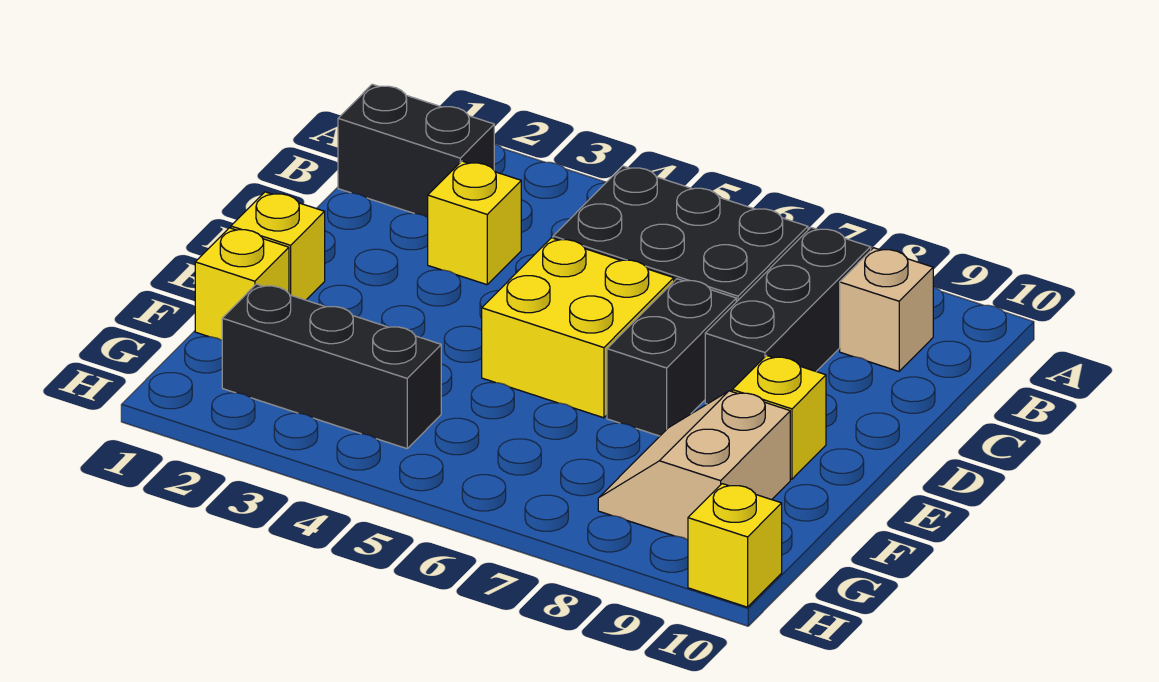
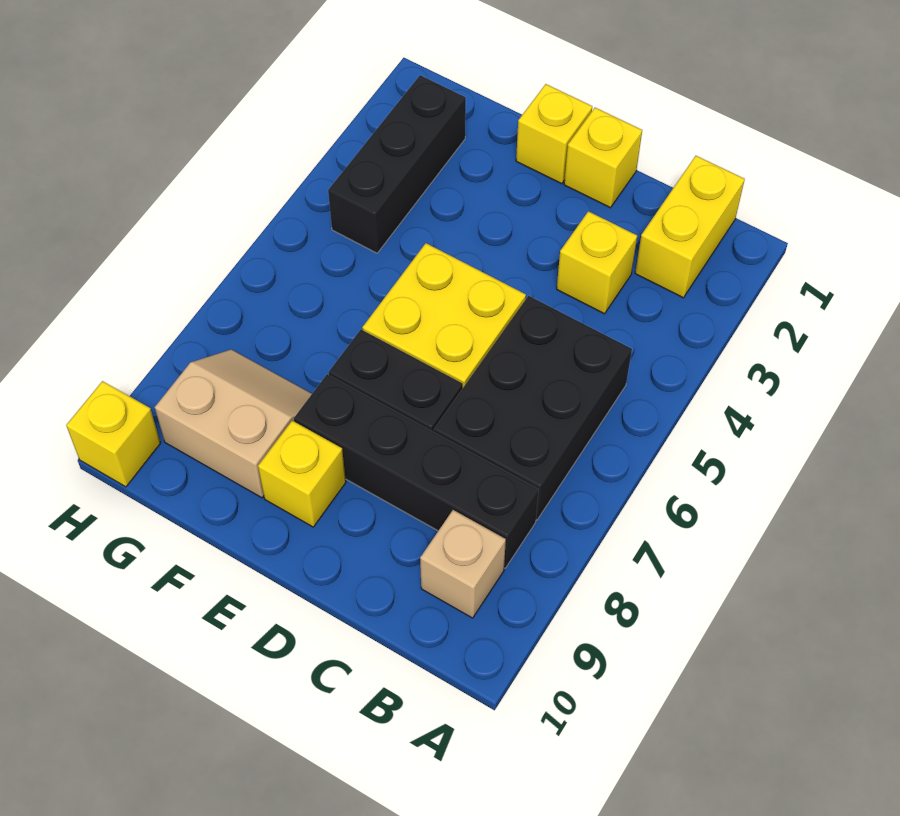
black 1x2 brick [338,84,494,217] -> yellow 1x2 brick [635,156,745,298]
black 1x3 brick [705,228,871,404] -> black 1x4 brick [294,374,539,568]
yellow 1x1 brick [195,228,289,340] -> yellow 1x1 brick moved to [564,108,642,208]

